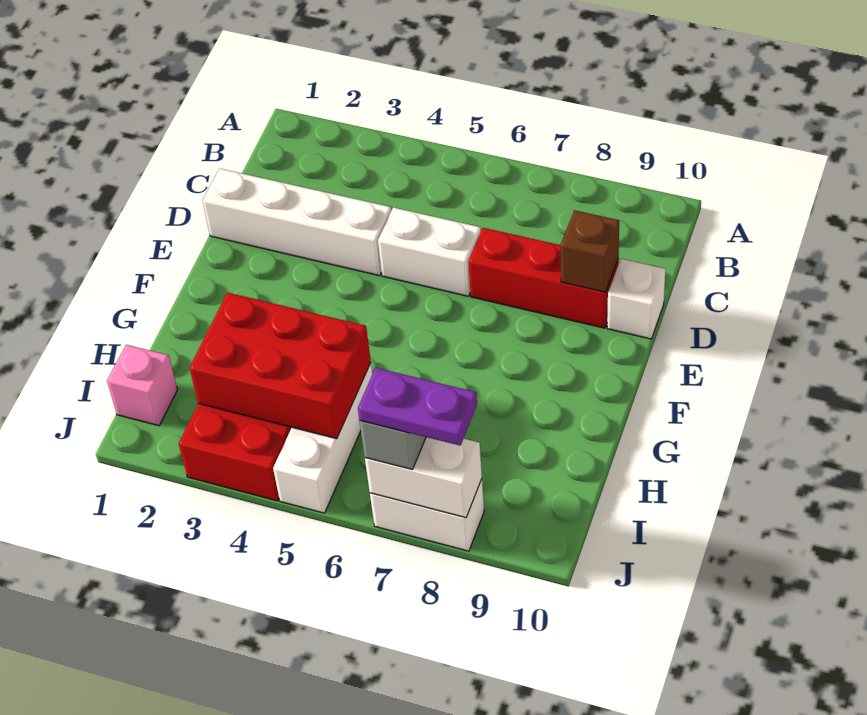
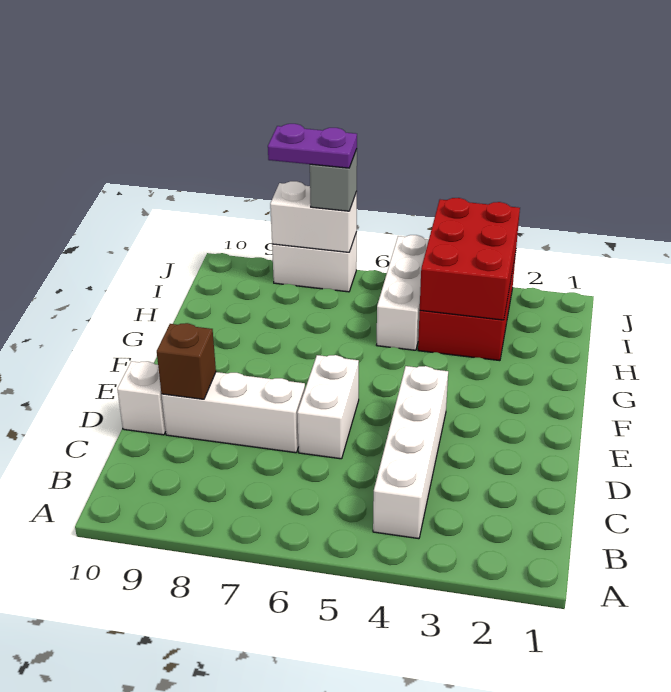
white 1x4 brick [203,168,391,276] -> white 1x4 brick turned to [373,366,448,539]
white 1x2 brick [378,208,481,296] -> white 1x2 brick turned to [297,355,359,459]
red 1x3 brick [468,228,618,328] -> white 1x3 brick [162,372,305,453]
red 2x3 brick [189,293,371,439] -> red 2x3 brick turned to [420,198,520,320]
pink 1x1 brick [107,345,178,426] -> none

